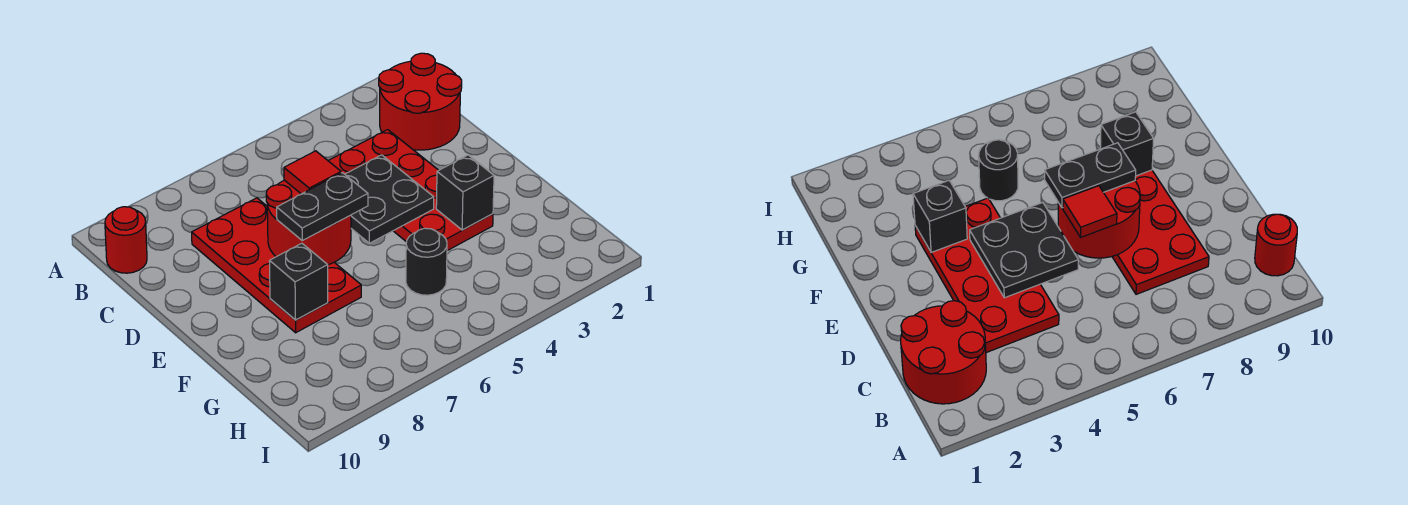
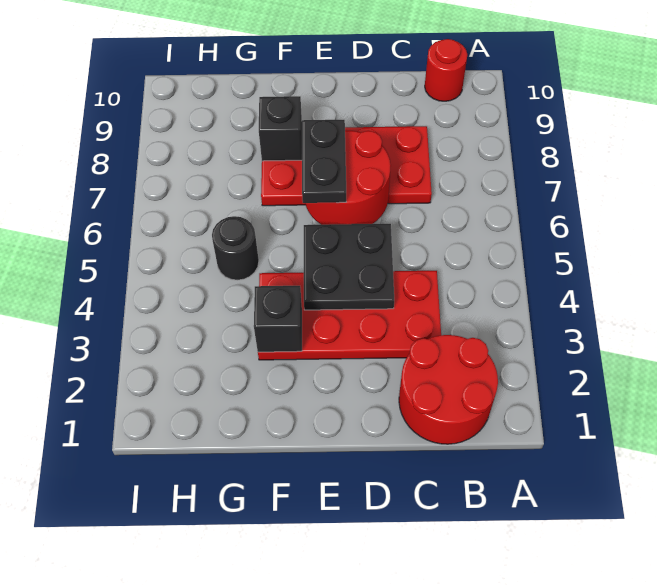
red 1x1 tile [284,151,341,194] -> none

